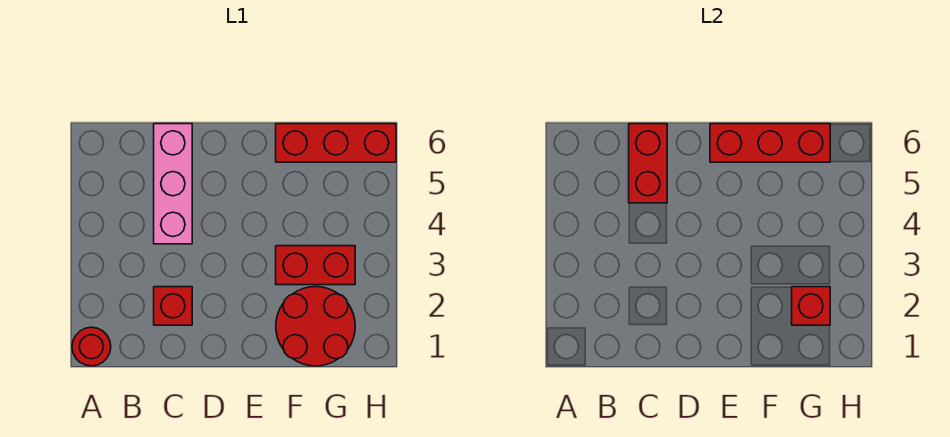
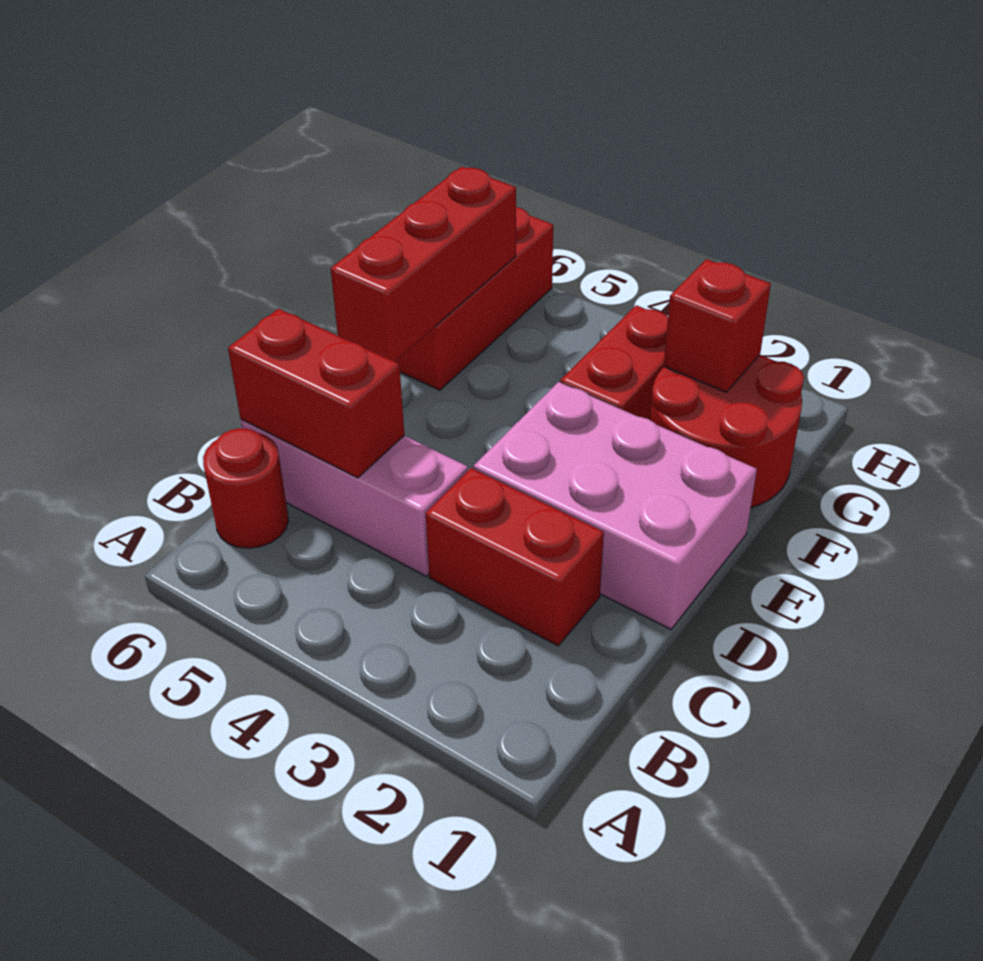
red 1x1 round brick [72,327,111,366] -> red 1x1 round brick moved to [203,428,288,548]
red 1x1 brick [154,287,192,325] -> red 1x2 brick [426,468,604,646]
none -> pink 2x3 brick [473,382,757,629]

